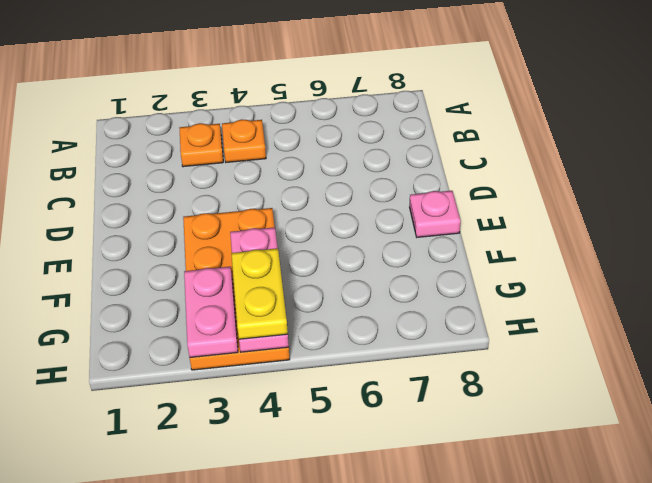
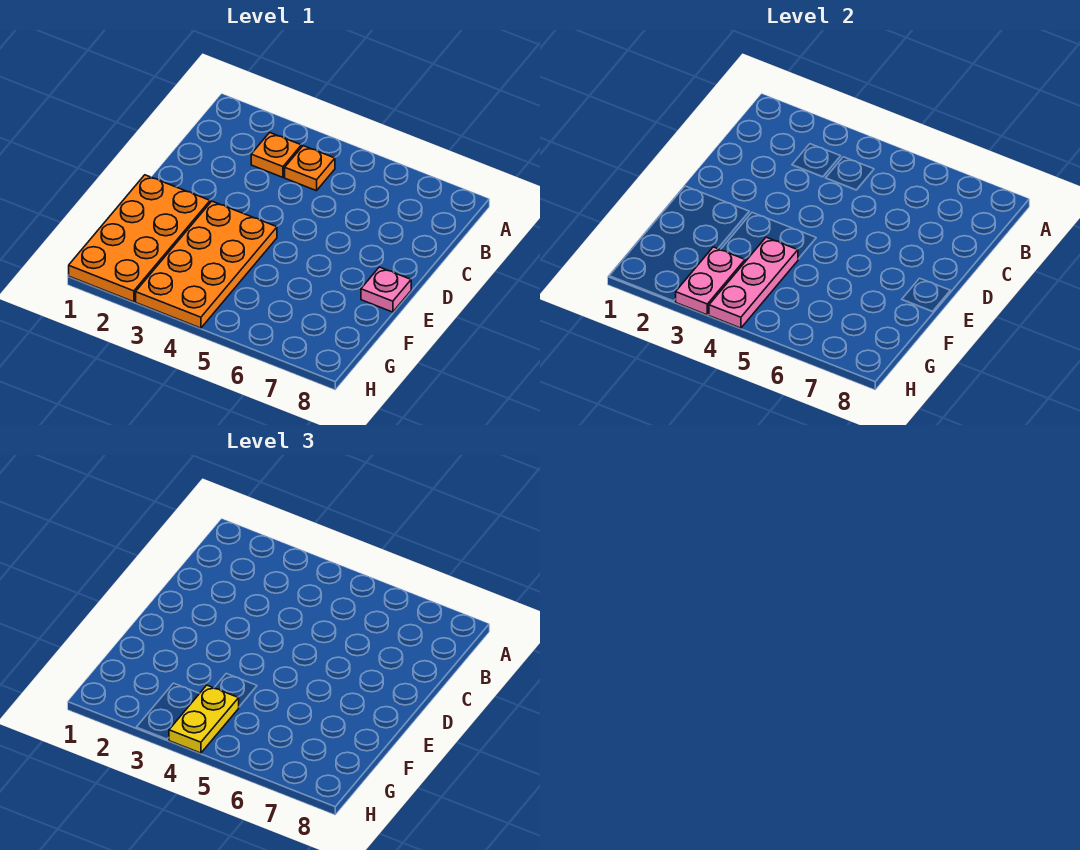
none -> orange 2x4 plate [69,175,210,302]

